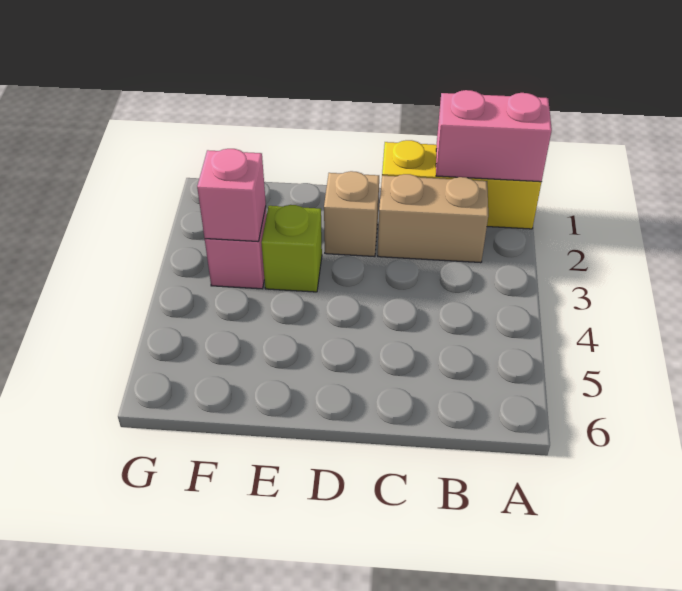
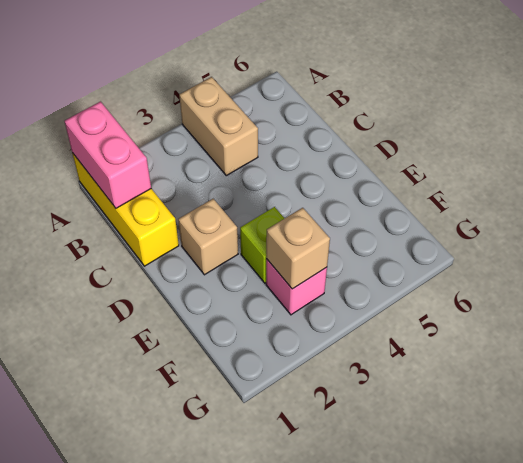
tan 1x2 brick [378,174,488,263] -> tan 1x2 brick moved to [179,77,258,176]
pink 1x1 brick [197,149,266,242] -> tan 1x1 brick [266,208,330,289]

